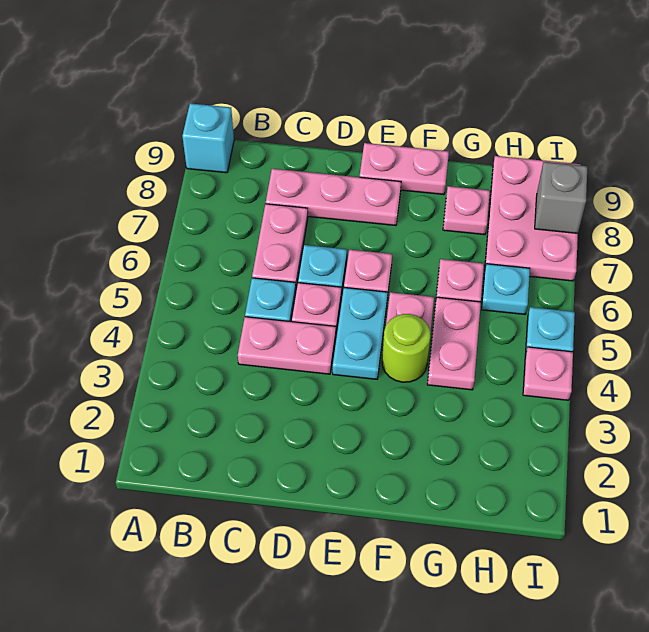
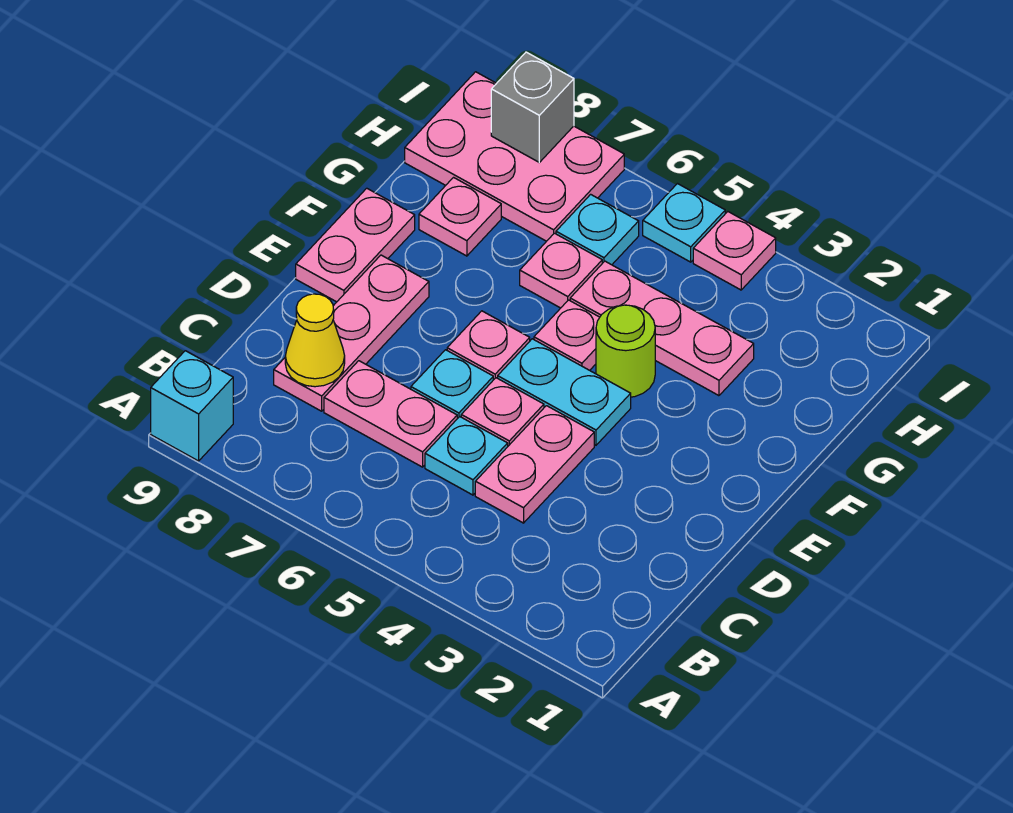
none -> yellow 1x1 cone [285,294,345,387]
pink 1x2 plate [427,297,481,390] -> pink 1x3 plate [570,261,754,396]

